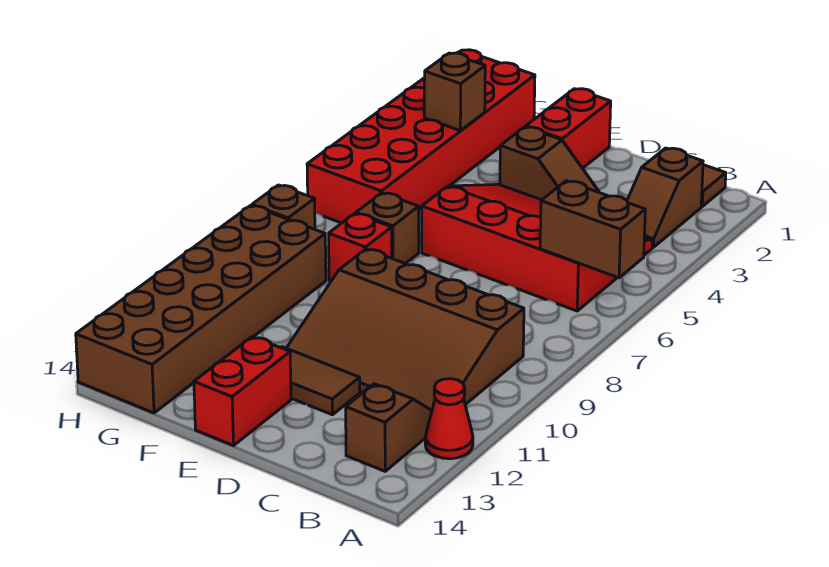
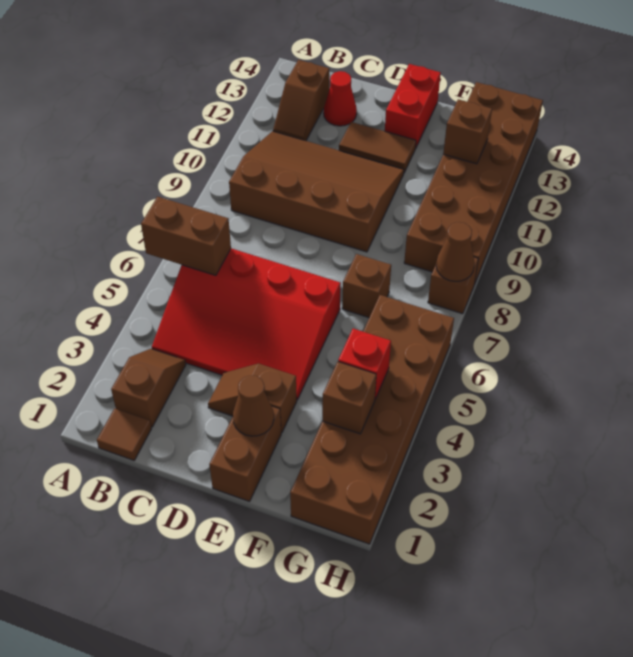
red 1x1 cone [425,379,473,459] -> red 1x1 cone moved to [324,71,357,126]
red 1x2 brick [526,89,611,168] -> brown 1x2 brick [209,407,281,502]
none -> brown 1x1 cone [233,376,274,436]
red 1x1 brick [329,213,392,281] -> red 1x1 brick moved to [338,329,391,399]
red 2x6 brick [307,50,535,223] -> brown 2x6 brick [290,295,454,544]
none -> brown 1x1 brick [443,99,492,164]
none -> brown 1x1 cone [436,222,475,281]

